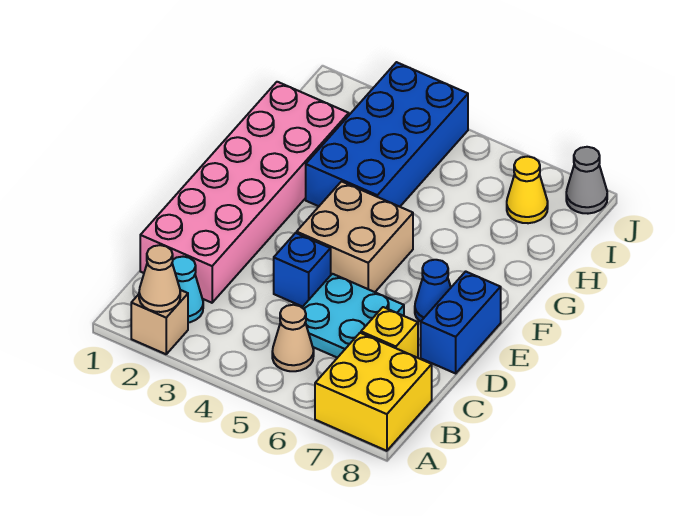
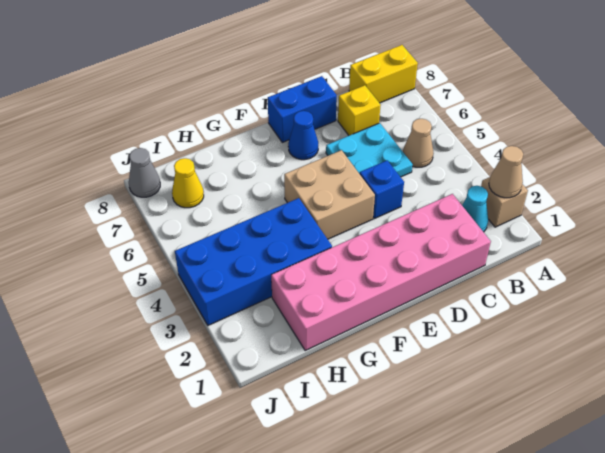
yellow 2x2 brick [315,333,432,451] -> yellow 1x2 brick [349,45,418,103]

